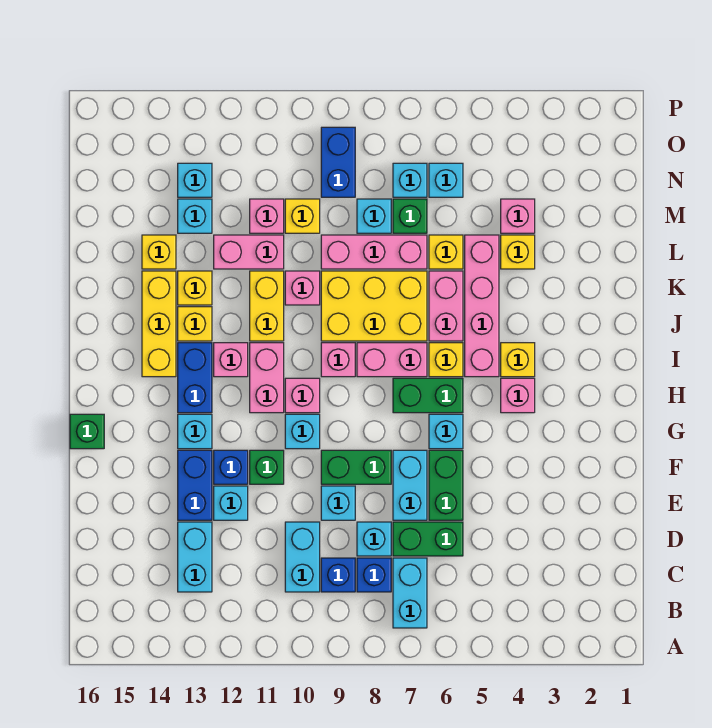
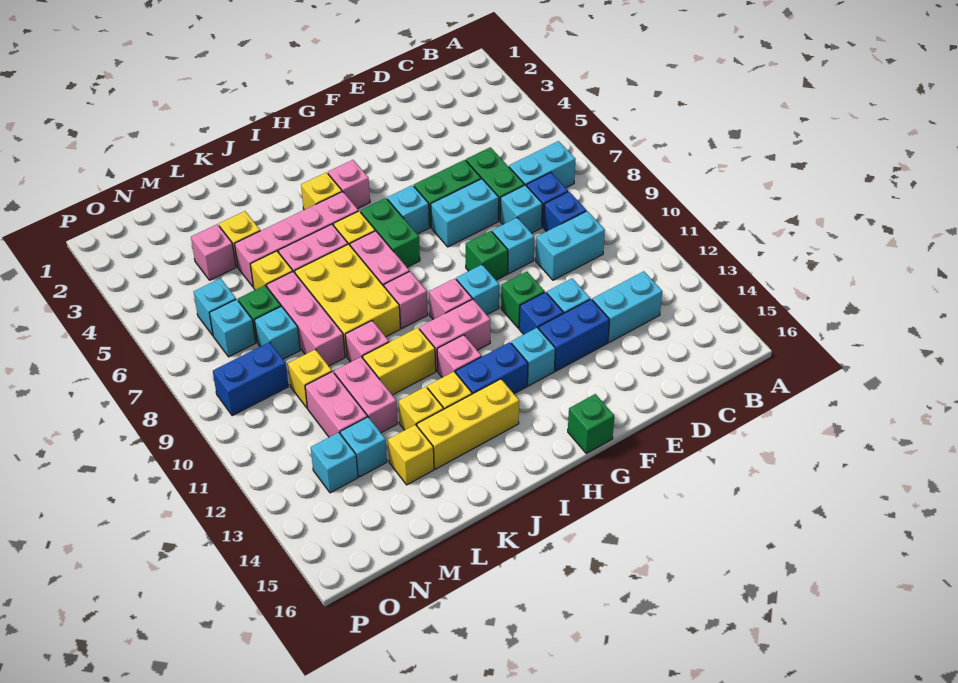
green 1x2 brick [321,450,391,484] -> green 1x1 brick [466,231,508,280]
pink 1x1 brick [250,199,284,233] -> pink 1x2 brick [305,372,367,437]

